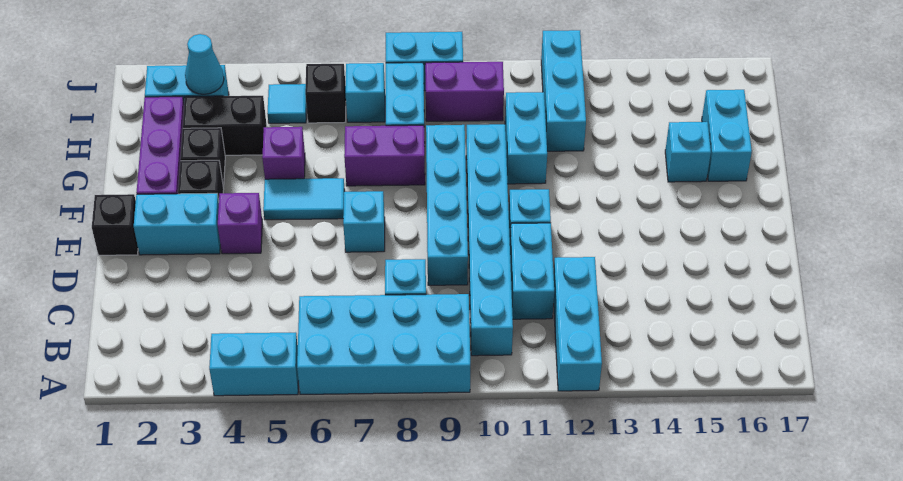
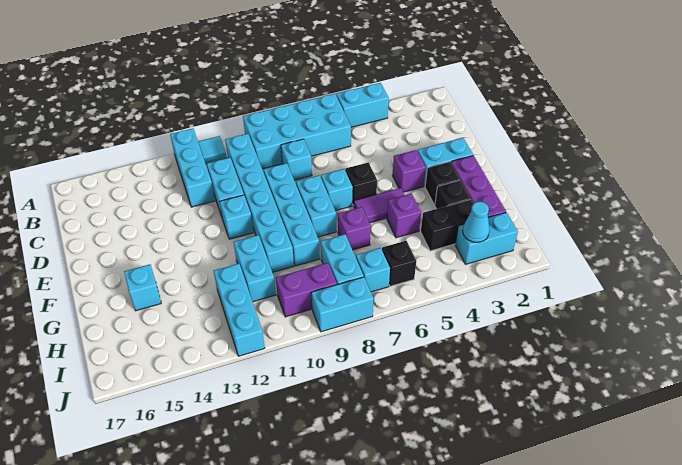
black 1x1 brick [92,194,138,255] -> black 1x1 brick moved to [345,162,377,205]
cyan 1x2 tile [263,178,344,220] -> purple 1x2 tile [353,188,404,223]
purple 1x2 brick [344,125,425,186] -> purple 1x1 brick [338,207,371,250]
cyan 1x2 brick [702,90,752,181] -> cyan 1x2 brick moved to [296,175,336,237]
cyan 1x1 tile [267,84,307,123] -> cyan 1x1 tile moved to [198,136,227,164]

